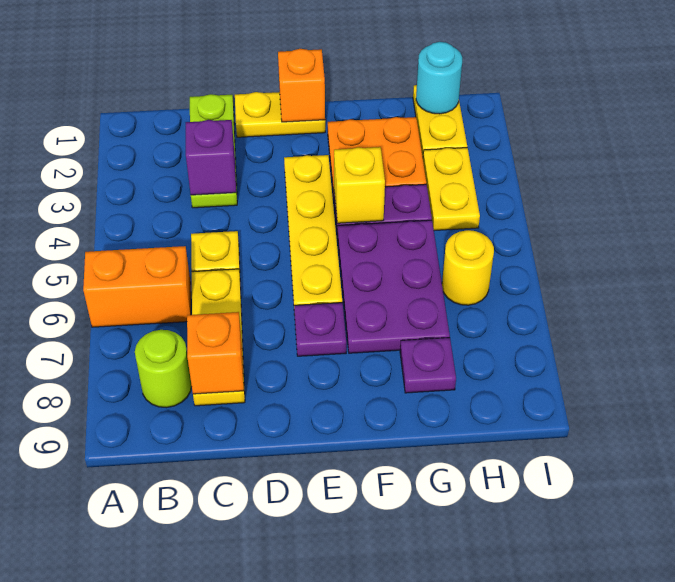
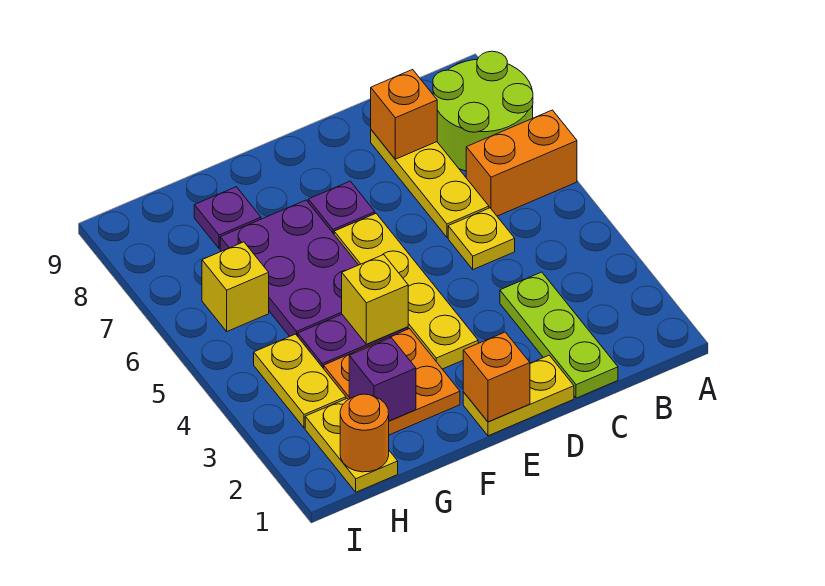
lime 1x1 round brick [135,330,192,408] -> lime 2x2 round brick [433,51,533,171]
purple 1x1 brick [186,120,236,195] -> purple 1x1 brick moved to [349,338,416,421]
cyan 1x1 round brick [416,42,462,114] -> orange 1x1 round brick [340,394,389,472]
yellow 1x1 round brick [442,230,494,305] -> yellow 1x1 brick [202,242,269,331]

